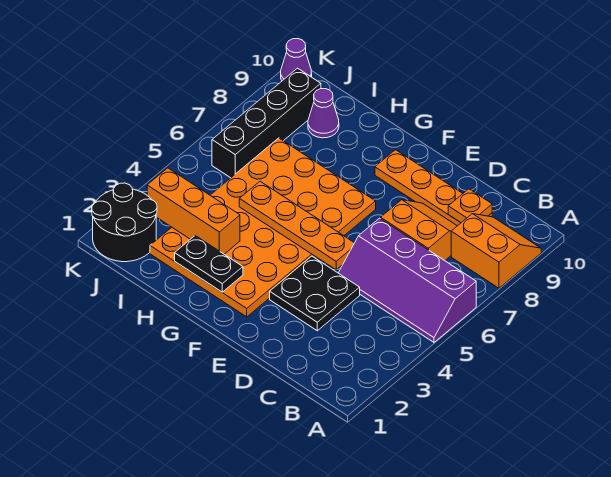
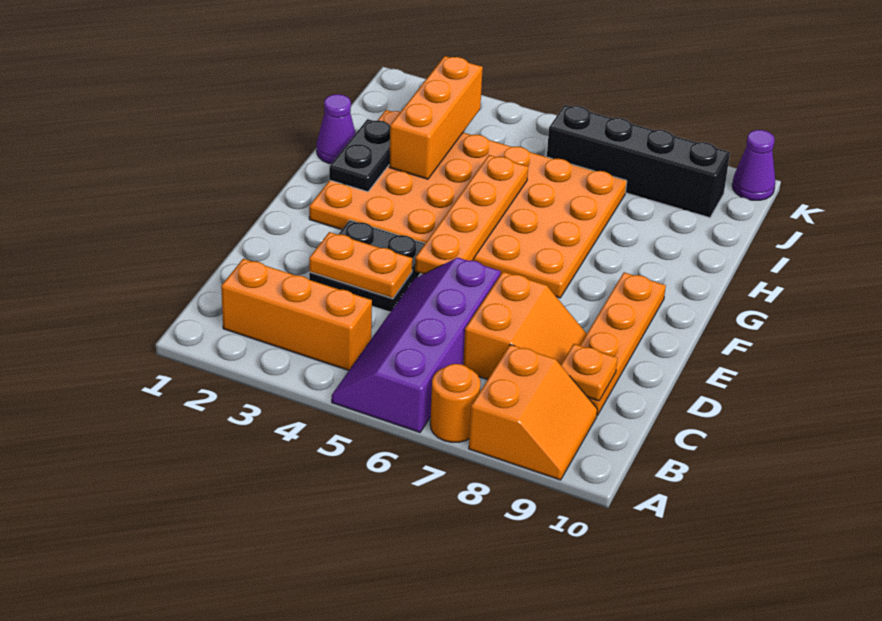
none -> orange 1x1 round brick [430,364,481,442]
none -> orange 1x3 brick [221,259,372,370]
none -> orange 1x2 plate [309,232,412,298]
purple 1x1 cone [308,89,339,138] -> purple 1x1 cone moved to [317,94,356,164]
black 2x2 round brick [92,183,157,262] -> none

